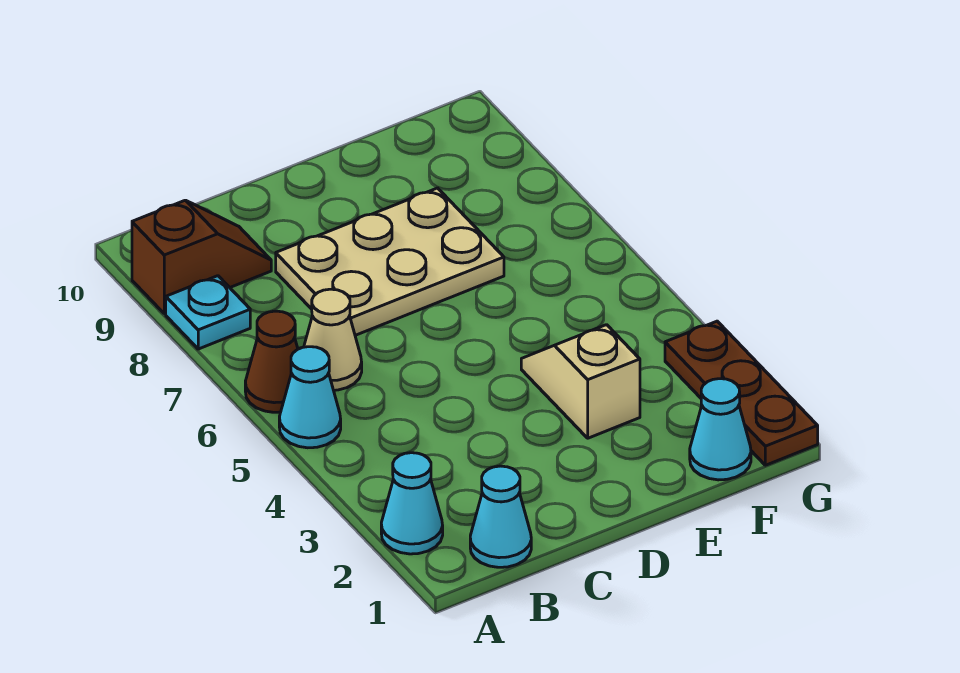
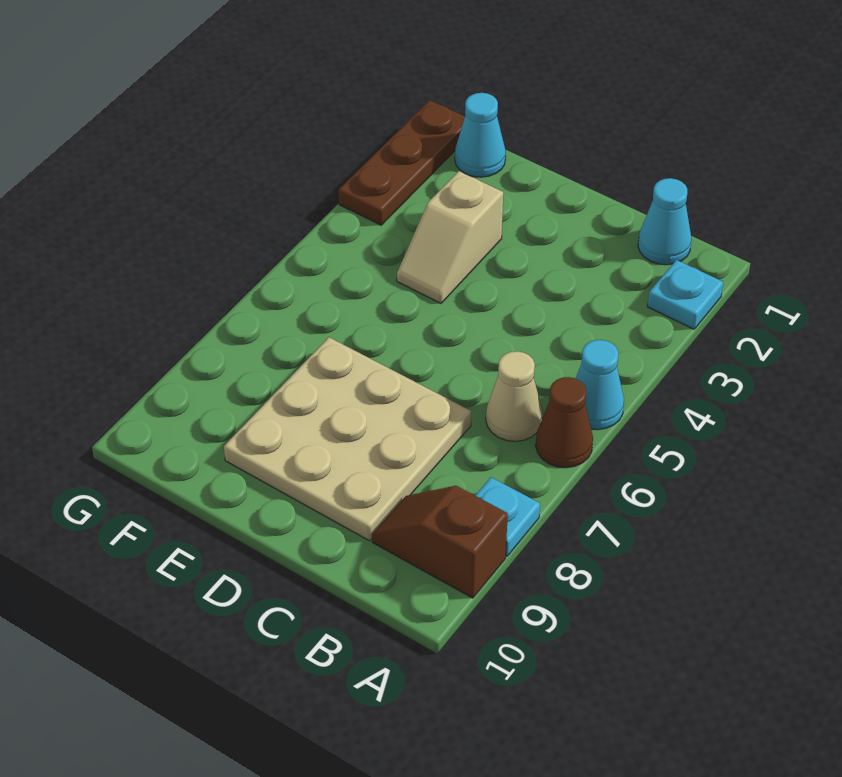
cyan 1x1 cone [381,453,443,554] -> cyan 1x1 plate [647,260,723,329]
tan 2x3 plate [276,188,504,335] -> tan 3x3 plate [224,337,471,541]

